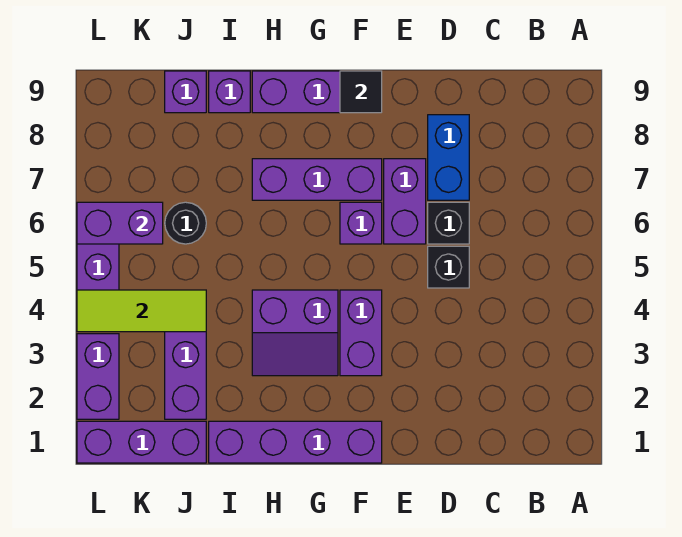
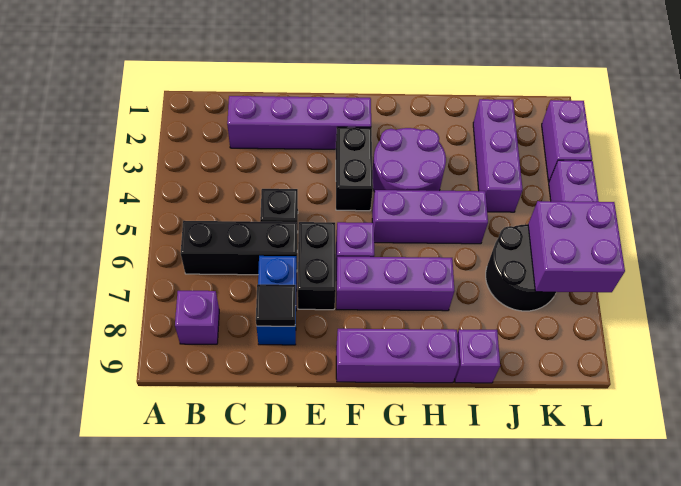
black 1x1 brick [428,202,469,244] -> black 1x3 brick [181,221,297,275]
purple 1x2 brick [384,159,426,244] -> black 1x2 brick [298,222,336,310]
purple 1x4 brick [209,421,382,463] -> purple 1x4 brick moved to [227,96,371,149]
purple 1x2 brick [340,290,382,376] -> black 1x2 brick [336,127,373,211]
black 1x1 tile [340,71,382,113] -> black 1x1 tile moved to [256,284,296,326]
purple 2x2 slope [252,290,338,376] -> purple 2x2 round brick [372,128,446,192]
purple 1x3 brick [77,421,206,463] -> purple 1x3 brick moved to [372,190,488,244]
lime 1x3 tile [77,290,206,332] -> none
black 1x1 round brick [165,202,206,244] -> black 2x2 round brick [486,224,556,311]
purple 1x1 brick [165,71,206,113] -> purple 1x1 brick moved to [175,291,219,344]
purple 1x2 brick [77,202,163,244] -> purple 2x2 brick [528,201,625,292]

